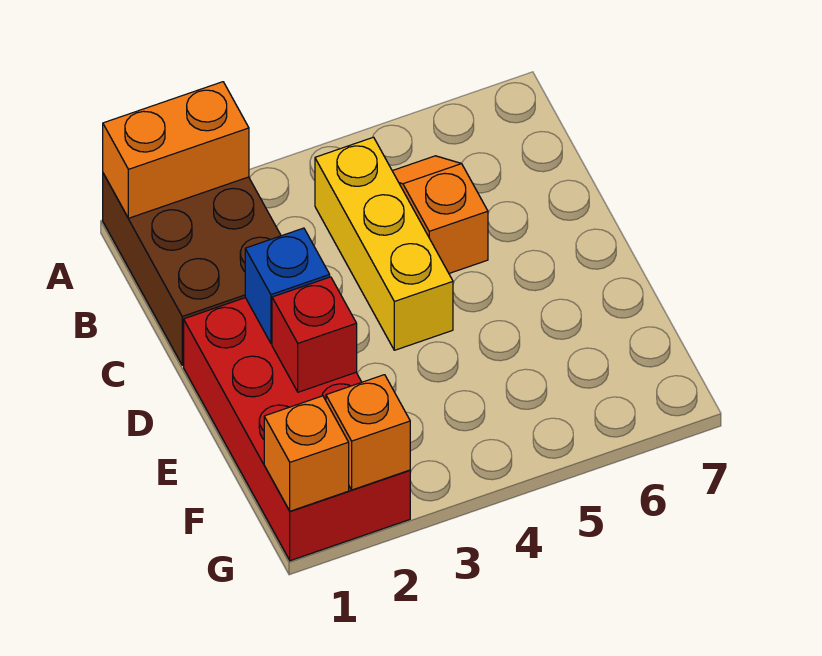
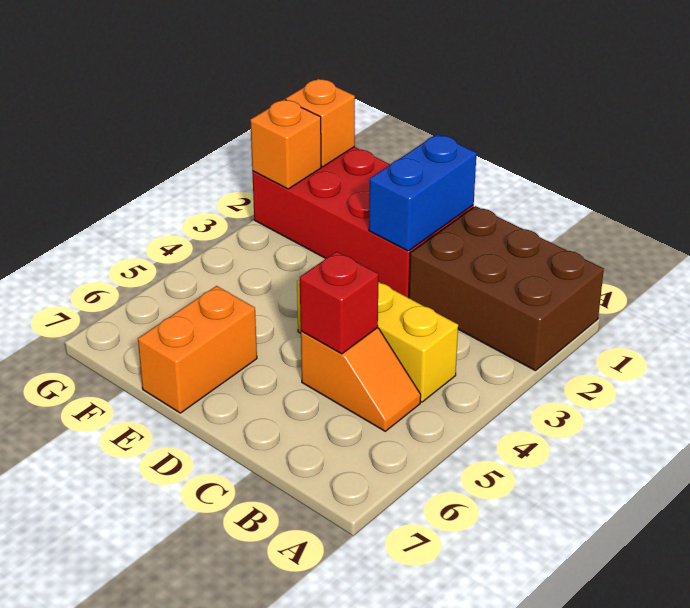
orange 1x2 brick [103,82,249,218] -> orange 1x2 brick moved to [138,286,257,413]
blue 1x1 brick [245,228,330,343] -> blue 1x2 brick [369,134,477,251]
red 1x1 brick [272,277,357,392] -> red 1x1 brick moved to [300,252,379,354]

